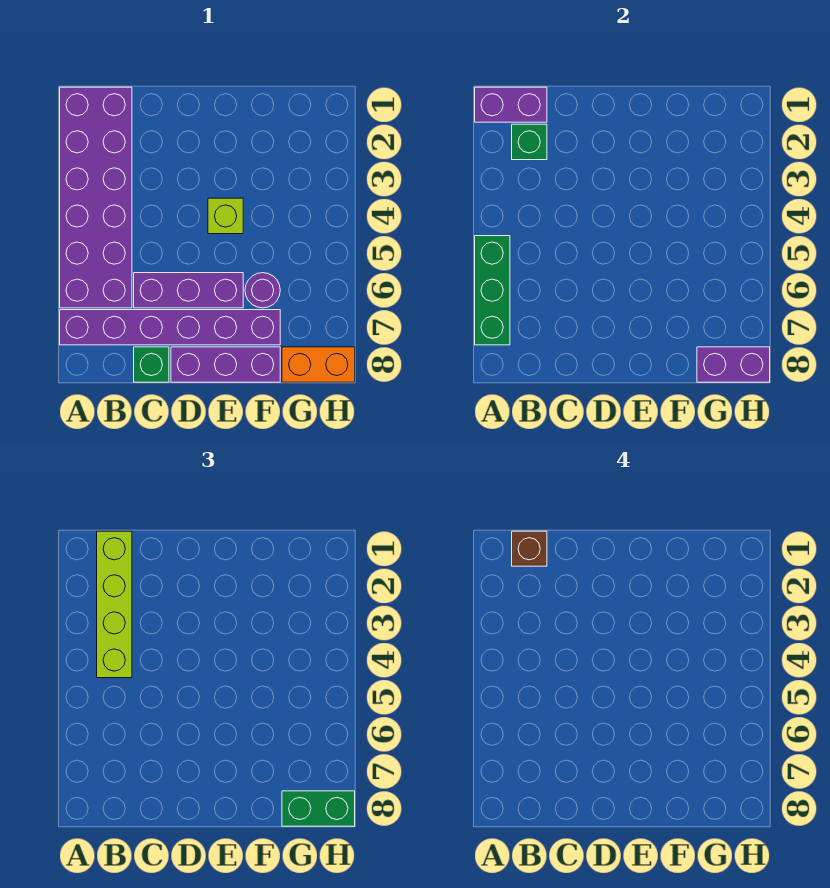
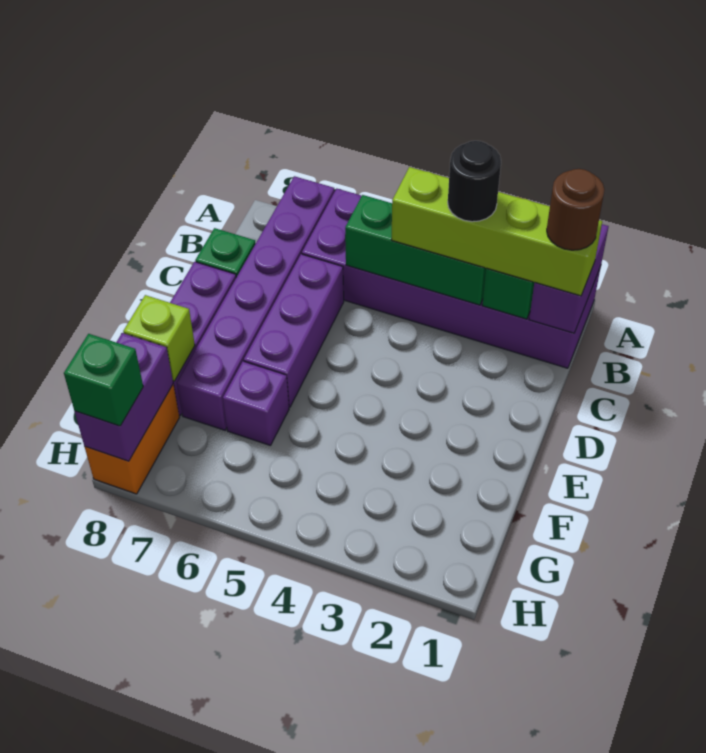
green 1x3 brick [475,236,510,345] -> green 1x3 brick moved to [345,195,486,305]
brown 1x1 brick [512,531,547,566] -> brown 1x1 round brick [547,169,605,250]
none -> black 1x1 round brick [448,141,501,222]
lime 1x1 brick [208,198,243,234] -> lime 1x1 brick moved to [123,295,195,381]
purple 1x1 round brick [245,273,280,308] -> purple 1x1 brick [223,361,289,446]
green 1x2 brick [282,791,355,826] -> green 1x1 brick [64,334,143,426]

